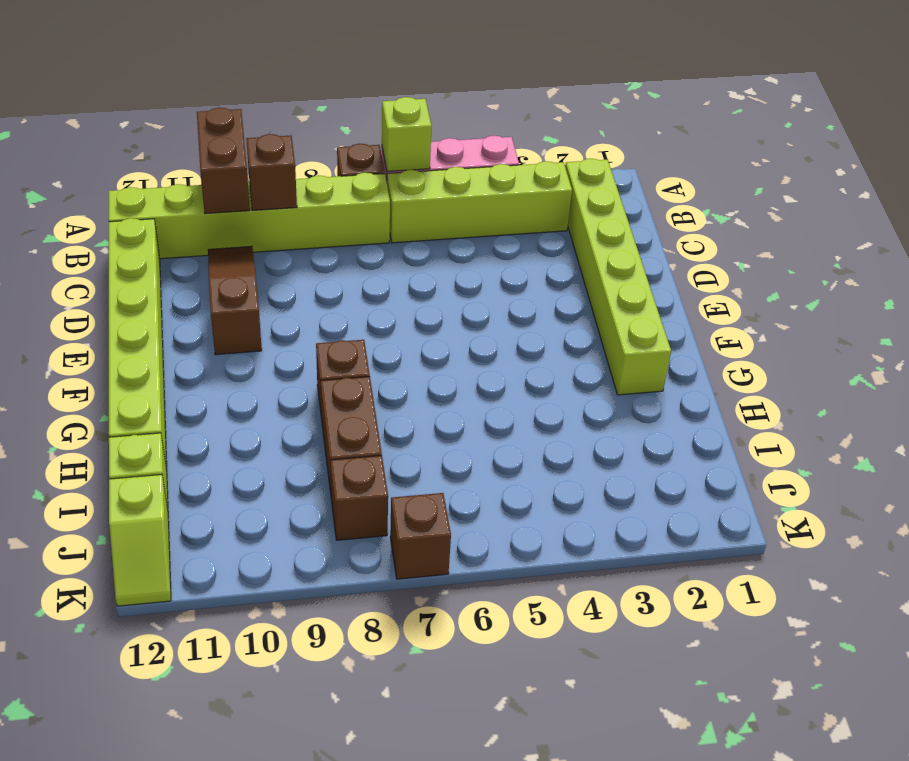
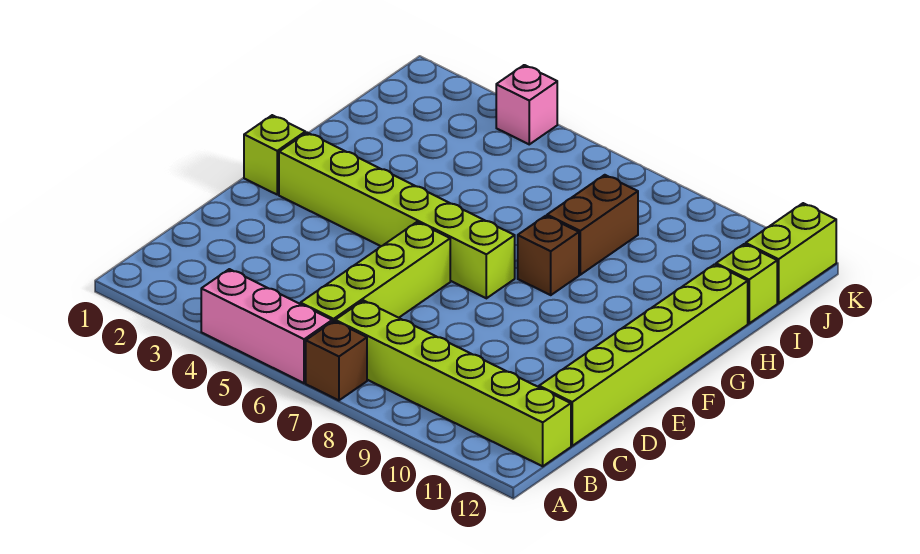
lime 1x1 brick [382,97,432,171] -> lime 1x1 brick moved to [244,115,305,195]
brown 1x2 brick [197,108,250,214] -> none
lime 1x6 brick [565,158,671,395] -> lime 1x6 brick turned to [279,133,515,298]
lime 1x4 brick [387,161,572,243] -> lime 1x4 brick turned to [300,222,450,322]
brown 1x1 brick [246,134,297,210] -> none
brown 1x3 slope [208,246,262,355] -> none
brown 1x1 brick [330,456,388,540] -> none
lime 1x2 slope [109,475,171,606] -> lime 1x2 brick [746,203,836,303]
none -> pink 1x1 brick [496,65,557,144]
brown 1x1 brick [390,493,451,579] -> none

